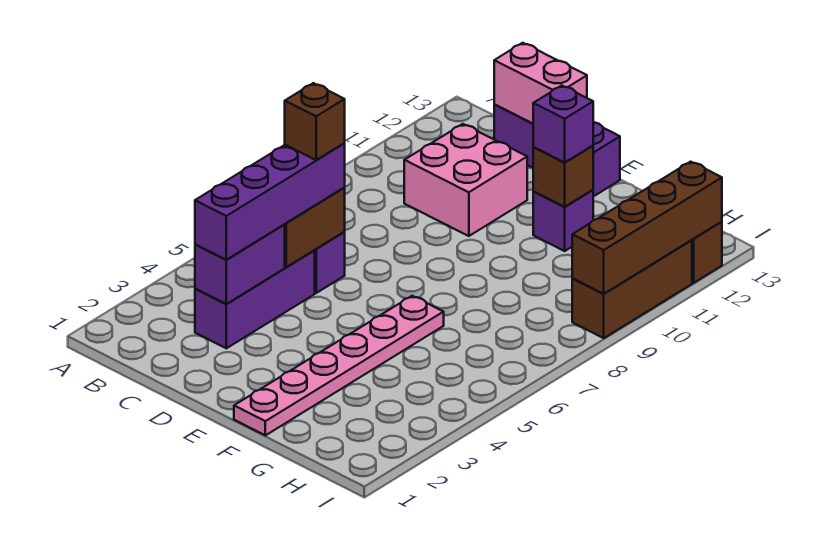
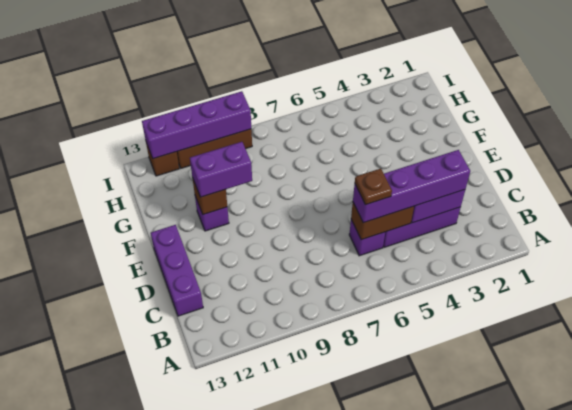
brown 1x1 brick [285,83,345,160] -> brown 1x1 plate [355,169,392,205]
pink 2x2 brick [404,124,527,236] -> none
pink 1x2 brick [494,43,587,123] -> none
pink 1x6 plate [234,296,444,435] -> none
purple 1x1 brick [533,86,593,162] -> purple 1x2 brick [190,142,252,197]
brown 1x4 brick [572,162,722,294] -> purple 1x4 brick [142,91,251,159]

